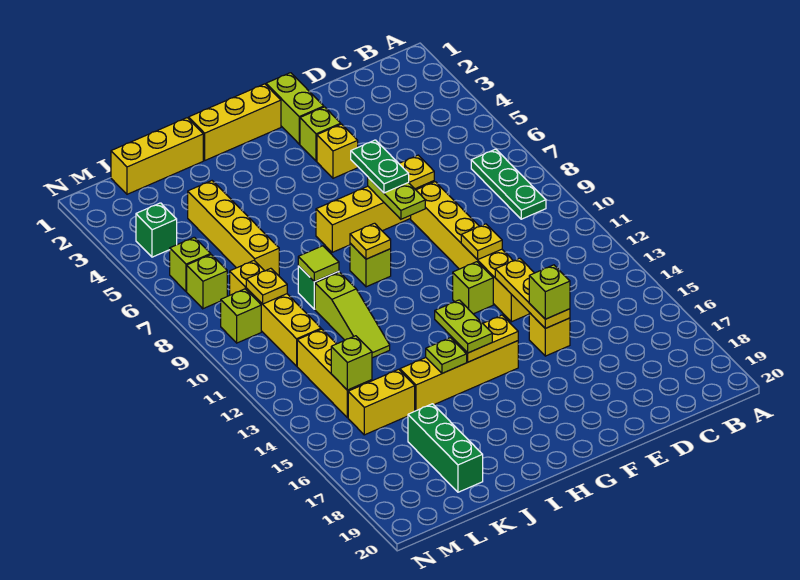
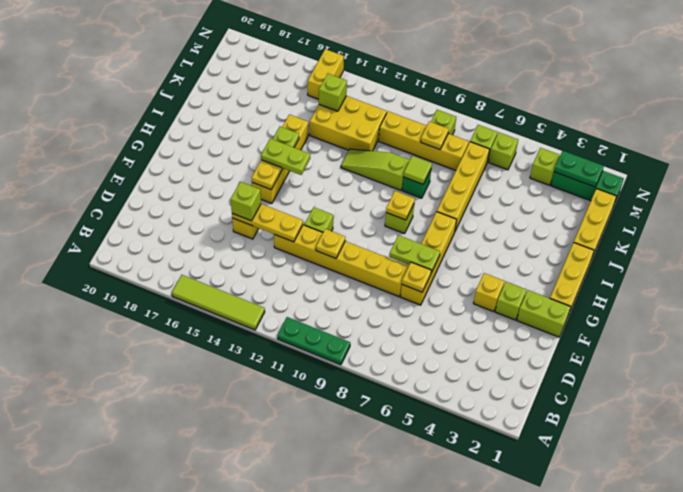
none -> lime 1x4 tile [172,275,265,330]
green 1x3 plate [471,149,546,219] -> green 1x3 plate moved to [277,317,350,365]
green 1x2 plate [351,140,409,193] -> green 1x2 plate moved to [554,151,604,187]
yellow 1x4 brick [188,181,279,276] -> yellow 1x4 brick turned to [437,142,490,231]
yellow 1x2 brick [348,369,415,435] -> yellow 1x2 brick moved to [308,49,344,99]
green 1x3 brick [408,404,483,492] -> green 1x3 brick moved to [551,171,624,204]
yellow 1x3 brick [297,329,372,418] -> yellow 2x3 brick [310,96,387,151]
green 1x1 brick [136,203,177,257] -> lime 1x1 brick [530,148,560,185]

